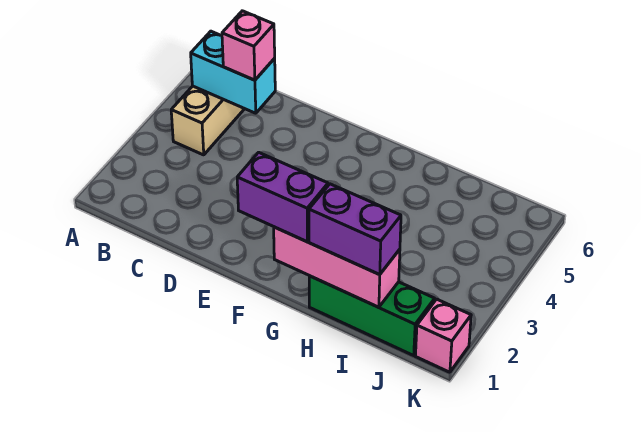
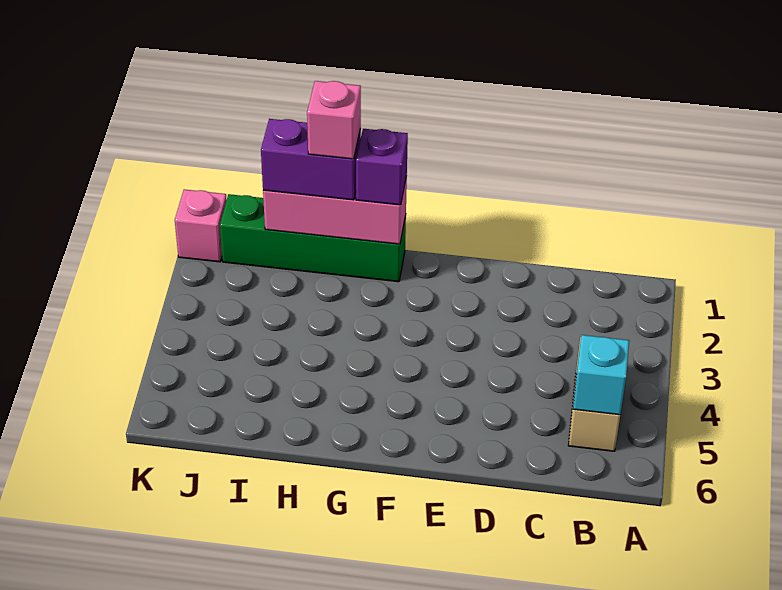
cyan 1x2 brick [191,31,275,113] -> cyan 1x1 brick [573,335,629,415]
pink 1x1 brick [222,11,275,80] -> pink 1x1 brick moved to [307,81,361,159]
purple 1x2 brick [237,152,328,242] -> purple 1x1 brick [356,129,408,205]
green 1x3 brick [309,276,435,355] -> green 1x4 brick [220,194,406,282]

